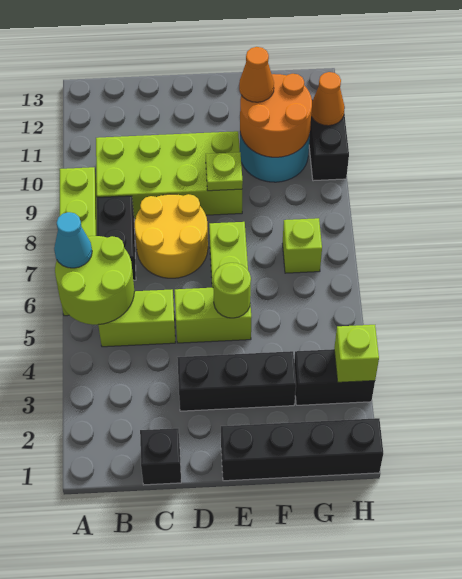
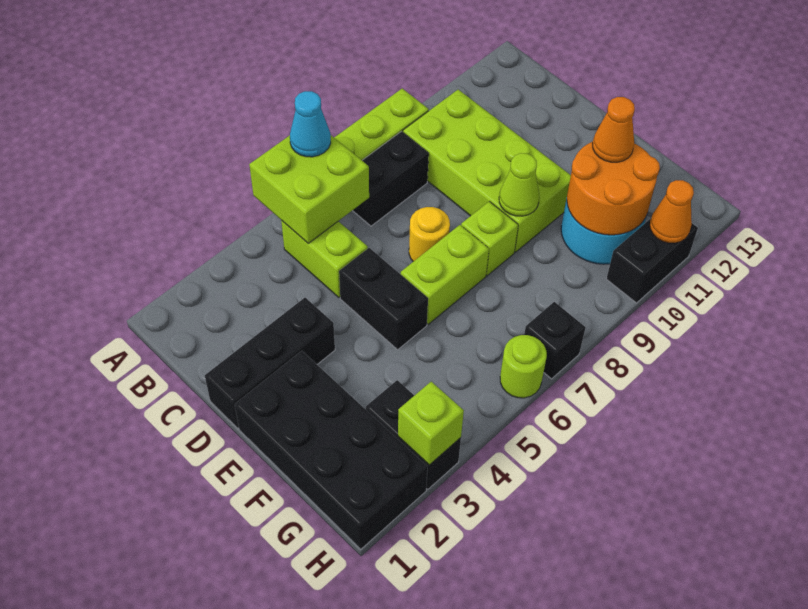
lime 2x2 round brick [55,236,134,325] -> lime 2x2 brick [249,135,369,244]
black 1x1 brick [140,428,181,485] -> black 1x1 brick moved to [524,302,586,379]
yellow 2x2 round brick [135,194,208,278] -> yellow 1x1 round brick [409,207,450,262]
black 1x3 brick [177,351,296,411] -> black 1x3 brick turned to [205,298,335,428]
lime 1x2 brick [175,288,251,343] -> black 1x2 brick [339,248,428,350]
black 1x4 brick [221,418,383,481] -> black 2x4 brick [234,351,428,549]
lime 1x1 round brick [213,263,251,318] -> lime 1x1 round brick moved to [500,335,547,398]
lime 1x1 plate [206,152,243,191] -> lime 1x1 cone [499,153,539,216]
lime 1x1 brick [282,218,322,273] -> lime 1x1 brick moved to [461,201,518,276]

